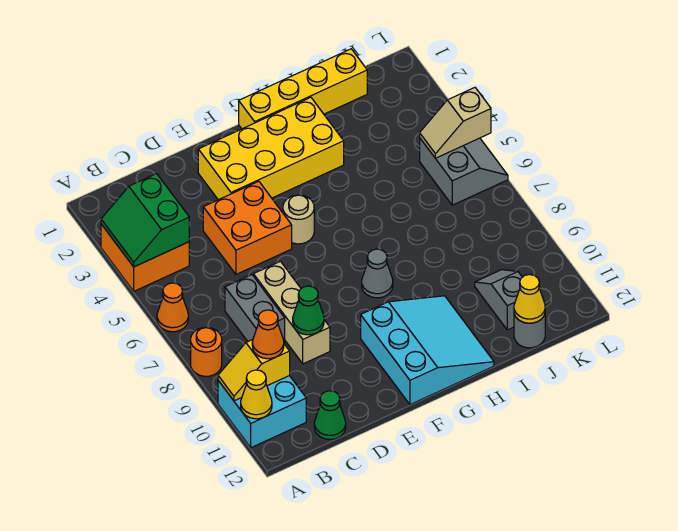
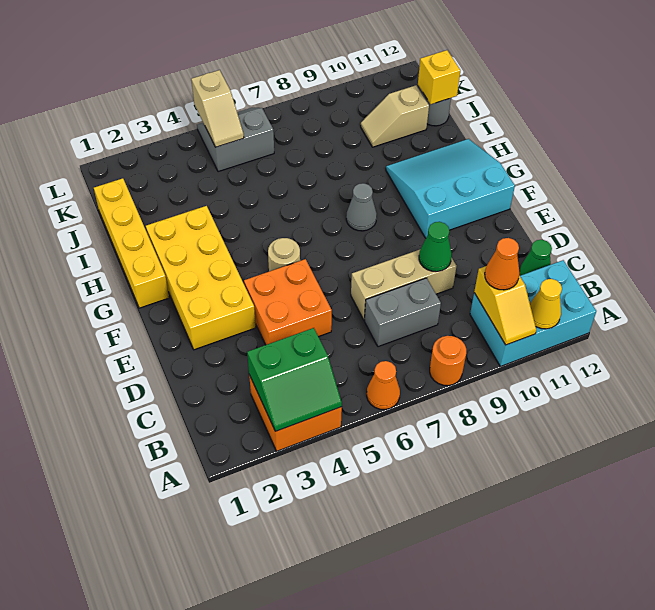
cyan 2x2 brick [218,376,306,448] -> cyan 2x3 brick [470,260,596,366]
grey 1x2 slope [475,270,522,330] -> tan 1x2 slope [361,85,429,147]
yellow 1x1 cone [514,275,545,323] -> yellow 1x1 brick [418,50,460,104]

